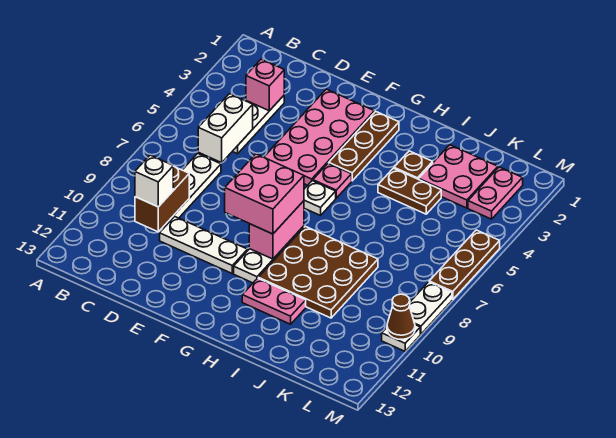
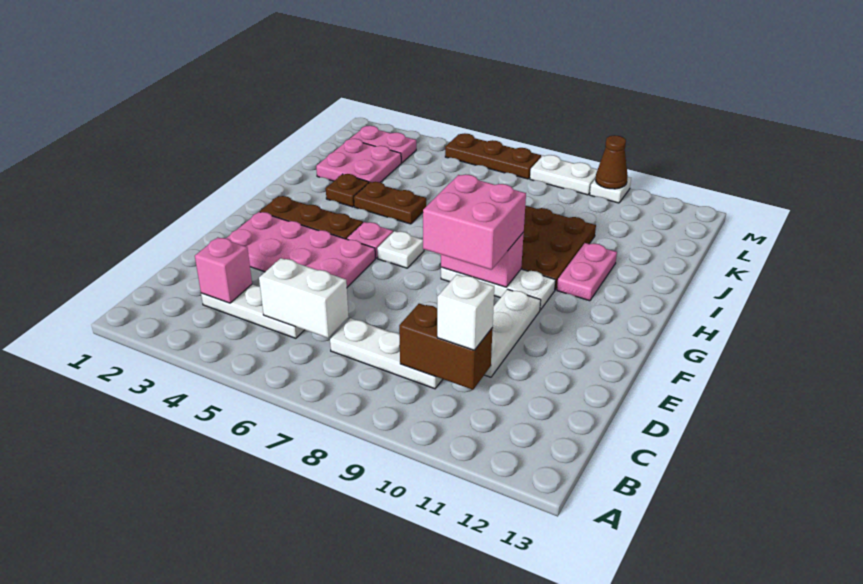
brown 1x2 plate [378,168,441,214] -> brown 1x2 plate turned to [354,182,426,224]

